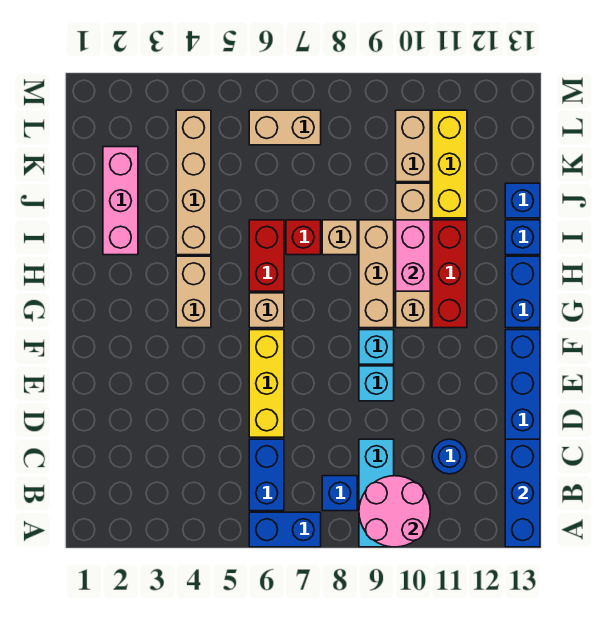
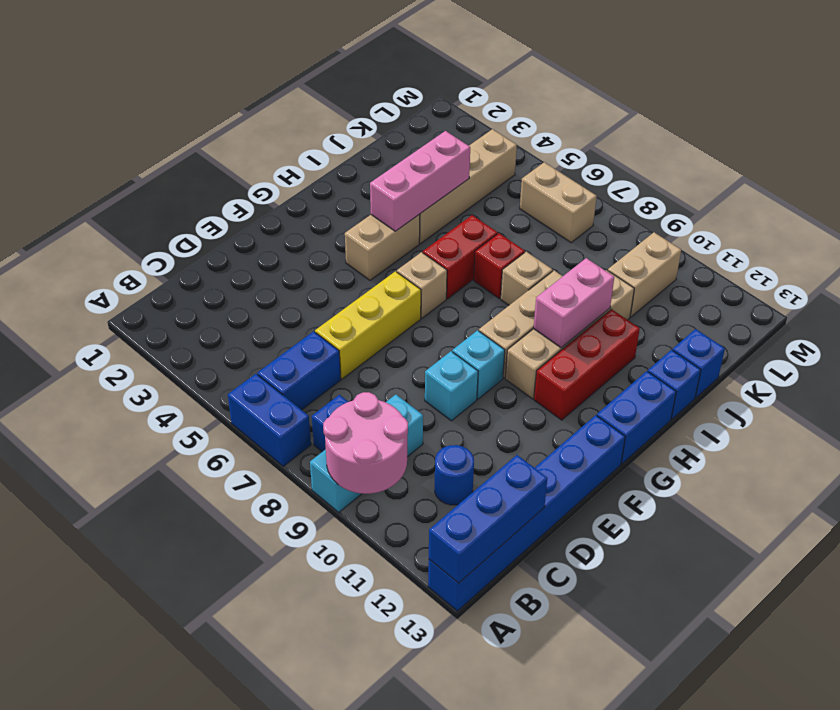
pink 1x3 brick [103,147,138,255] -> pink 1x3 brick moved to [370,131,470,231]
yellow 1x3 brick [432,110,467,218] -> none

